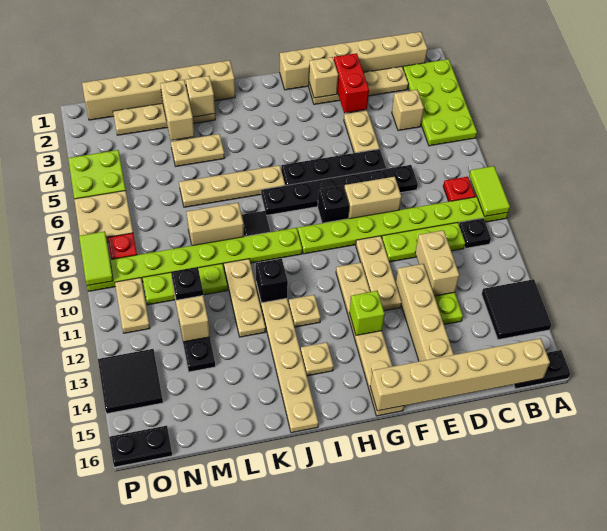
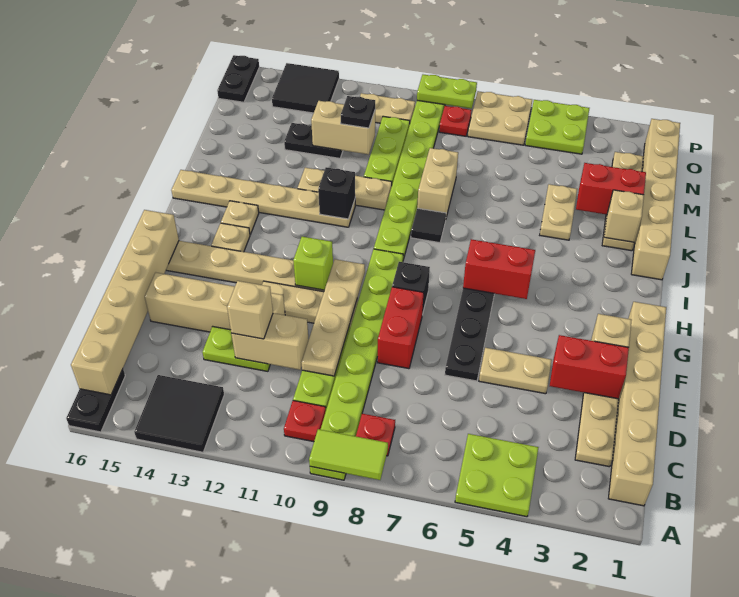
lime 2x4 plate [403,59,477,146] -> lime 2x2 plate [455,434,539,517]
black 1x1 plate [459,218,491,248] -> red 1x1 plate [284,401,326,442]
tan 1x1 brick [392,90,424,131] -> tan 1x1 brick moved to [227,281,273,339]
black 1x6 plate [261,165,418,215] -> none
tan 1x2 brick [344,177,401,219] -> red 1x2 brick [378,287,424,369]
lime 1x1 brick [349,291,385,335] -> lime 1x1 brick moved to [293,237,333,290]
none -> red 1x2 brick [463,239,535,299]
tan 1x4 plate [179,165,285,207] -> tan 1x4 plate moved to [302,259,365,376]
tan 1x1 plate [289,295,321,327] -> tan 1x1 plate moved to [211,223,250,252]
tan 1x2 brick [160,80,194,140] -> red 1x2 brick [576,163,646,215]
lime 1x2 tile [79,231,113,286] -> lime 1x2 plate [417,75,477,109]

